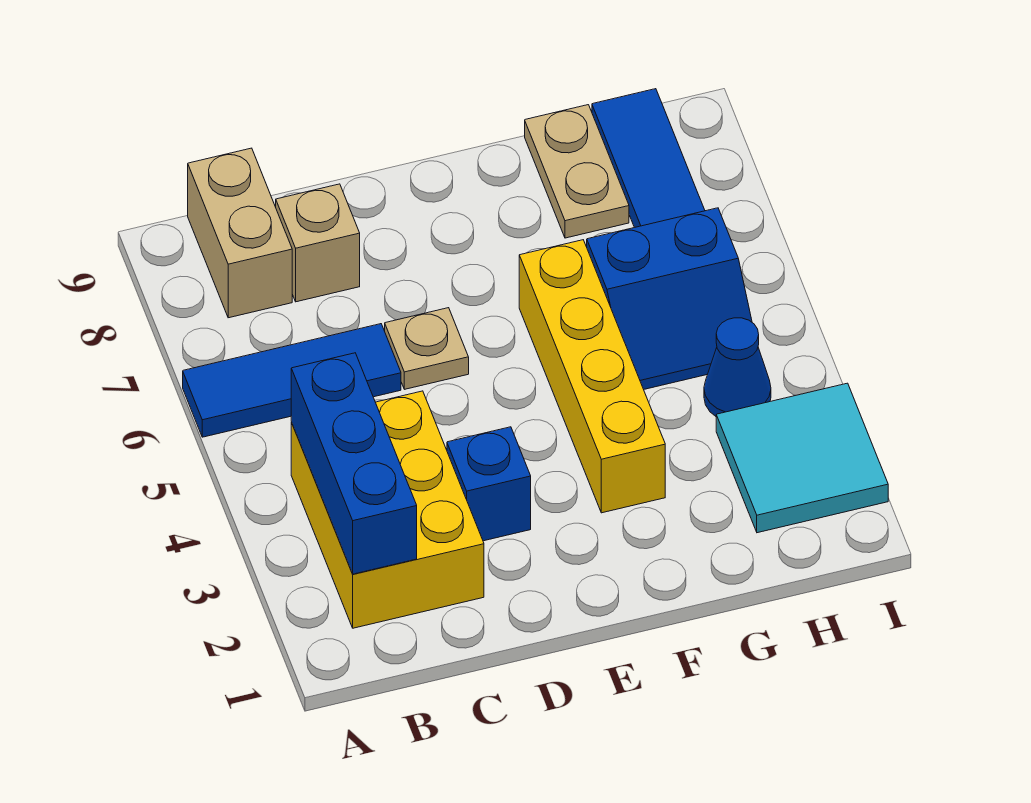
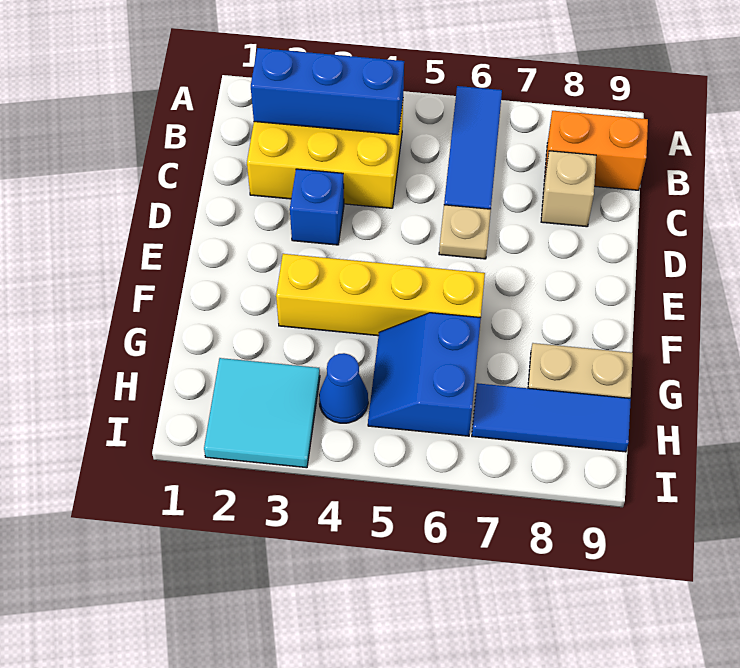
tan 1x2 brick [188,148,292,318] -> orange 1x2 brick [545,111,648,190]

